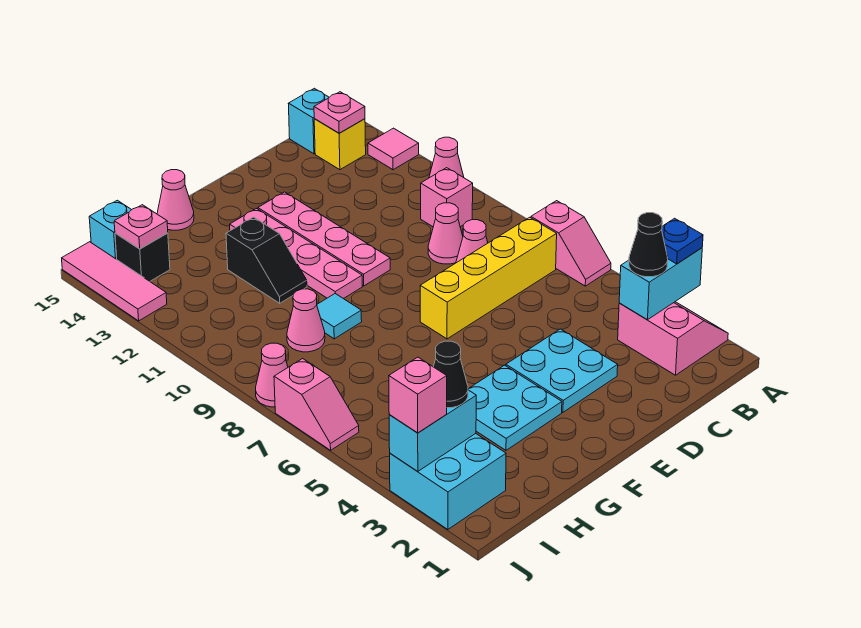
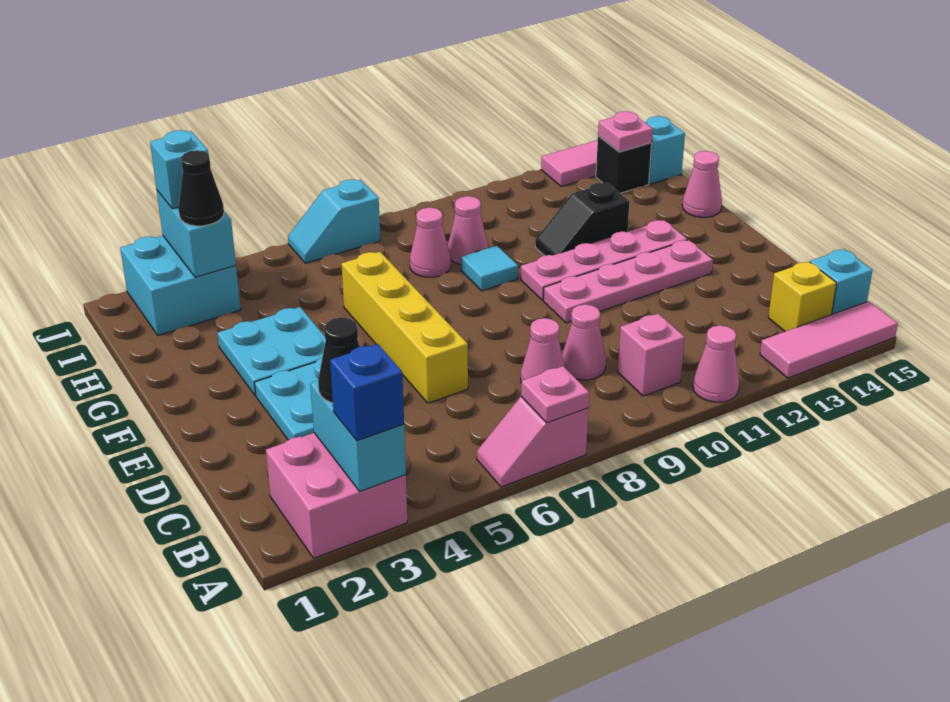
pink 2x2 slope [618,302,728,375] -> pink 2x2 brick [266,433,407,558]
blue 1x1 plate [662,218,703,264] -> blue 1x1 brick [330,344,404,441]
pink 1x1 tile [368,128,419,170] -> pink 1x3 tile [760,301,898,378]
yellow 1x4 brick [420,217,557,339] -> yellow 1x4 brick moved to [341,252,468,403]
pink 1x1 plate [314,92,365,133] -> pink 1x1 plate moved to [521,366,589,423]
pink 1x1 brick [389,357,447,433] -> cyan 1x1 brick [150,130,208,209]
pink 1x2 slope [274,359,359,450] -> cyan 1x2 slope [288,179,380,263]
pink 1x1 cone [256,343,288,407] -> pink 1x1 cone moved to [410,207,451,277]

